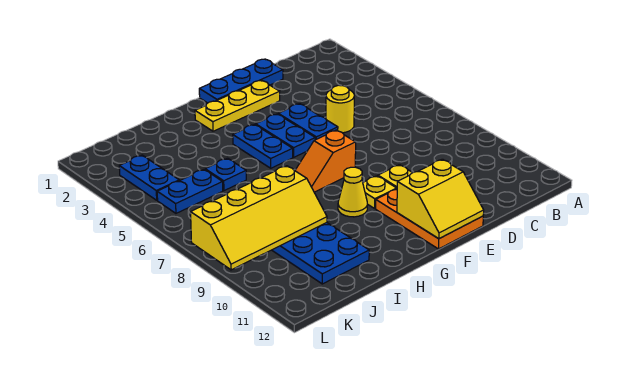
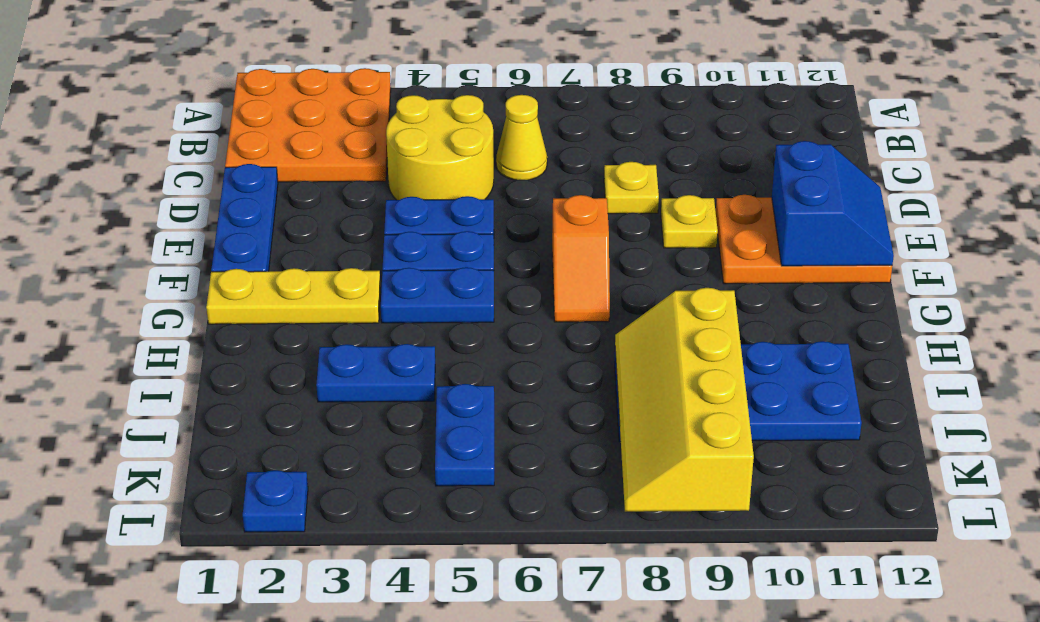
none -> orange 3x3 plate [225,68,391,182]
yellow 1x1 round brick [326,85,354,133] -> yellow 2x2 round brick [386,95,494,200]
yellow 1x3 plate [195,80,280,131] -> yellow 1x3 plate turned to [206,268,380,324]
yellow 2x2 slope [397,159,484,239] -> blue 2x2 slope [772,141,894,266]
yellow 1x1 plate [363,176,397,208] -> yellow 1x1 plate moved to [604,162,659,214]
yellow 1x1 cone [338,167,367,217] -> yellow 1x1 cone moved to [496,95,547,180]
blue 1x1 plate [205,158,246,191] -> blue 1x1 plate moved to [243,470,308,532]
yellow 2x4 slope [191,166,327,270] -> yellow 2x4 slope turned to [615,288,754,512]
blue 1x2 plate [119,155,179,200] -> blue 1x2 plate moved to [316,344,435,402]

